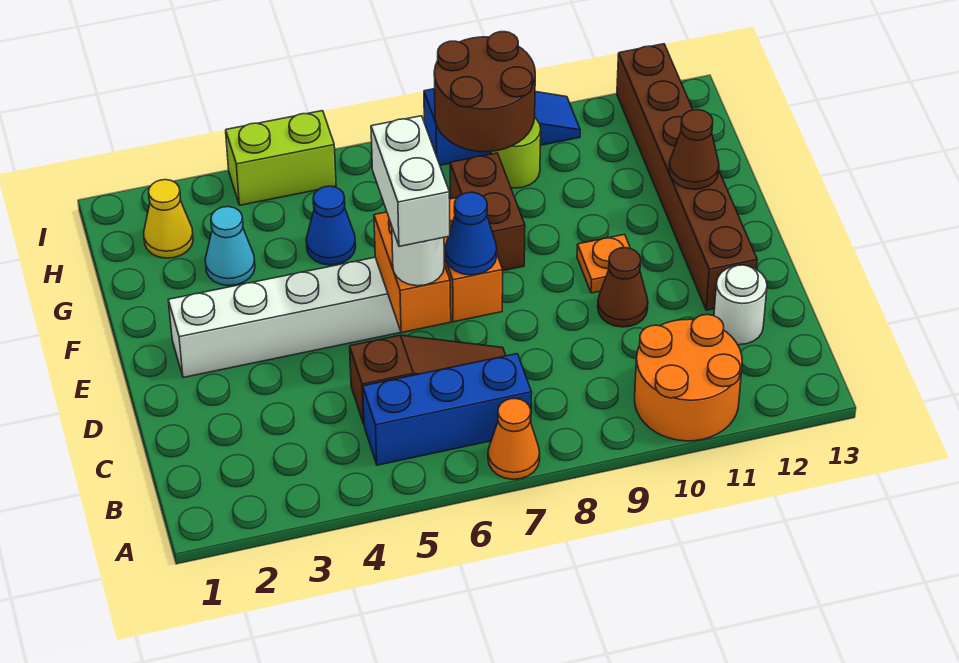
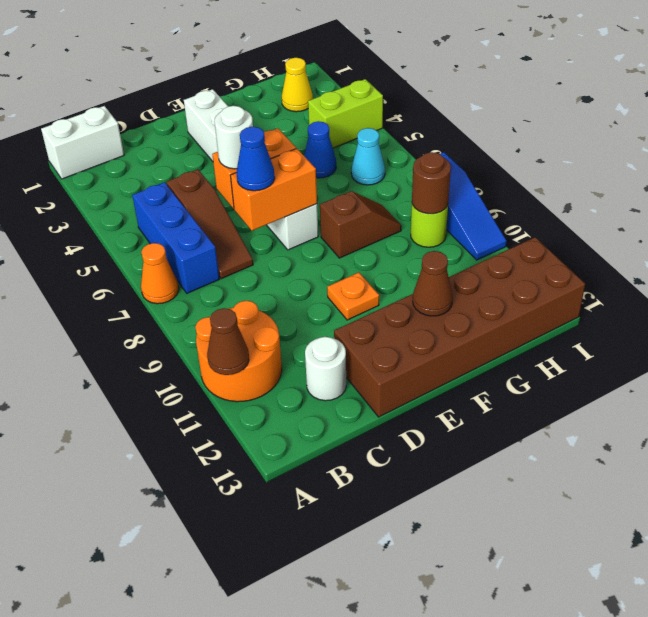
white 1x2 brick [371,116,450,246] -> white 1x2 brick moved to [41,106,124,179]
brown 1x1 cone [598,248,648,327] -> brown 1x1 cone moved to [207,308,249,375]
brown 1x6 brick [617,44,757,310] -> brown 2x6 brick [334,237,585,417]
brown 1x2 brick [450,153,525,271] -> brown 1x2 slope [320,191,401,258]
cyan 1x1 cone [205,207,255,286] -> cyan 1x1 cone moved to [351,128,385,185]
brown 2x2 round brick [434,32,535,152] -> brown 1x1 round brick [412,152,451,214]
lime 1x2 brick [226,111,336,205] -> lime 1x2 brick turned to [308,79,383,148]

